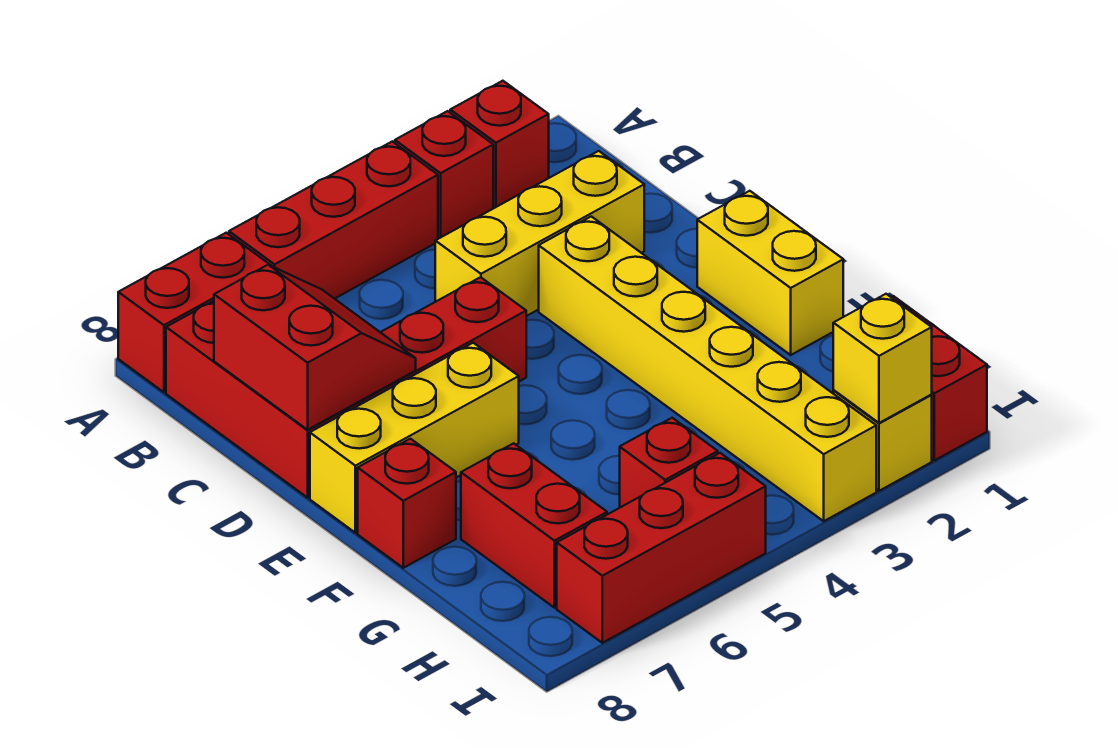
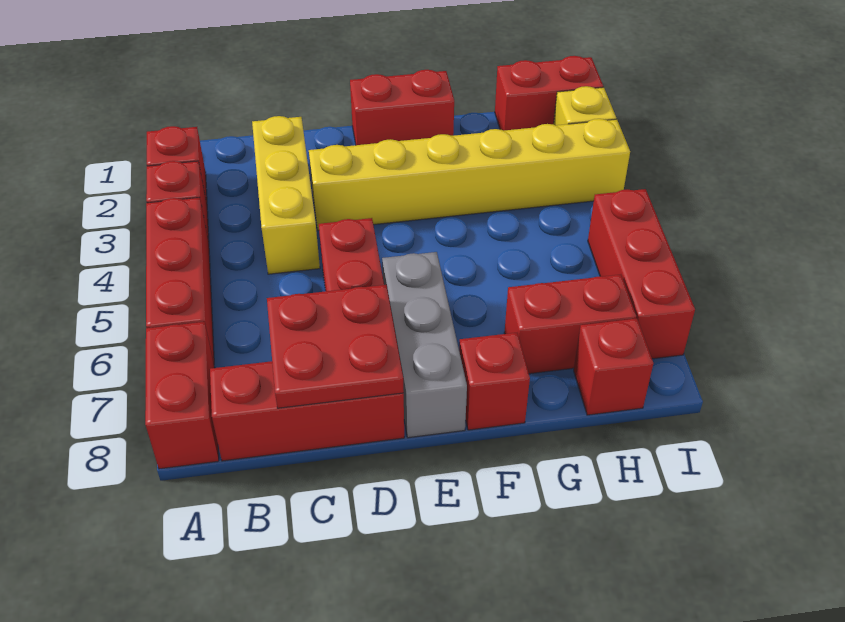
red 2x2 slope [214,265,416,430] -> red 2x2 plate [267,285,404,408]
yellow 1x2 brick [697,191,843,355] -> red 1x2 brick [350,70,454,145]
yellow 1x3 brick [310,343,519,533] -> grey 1x3 brick [382,252,467,438]
red 1x1 brick [620,418,718,507] -> red 1x1 brick moved to [574,318,653,415]
yellow 1x1 brick [833,294,932,423] -> none

